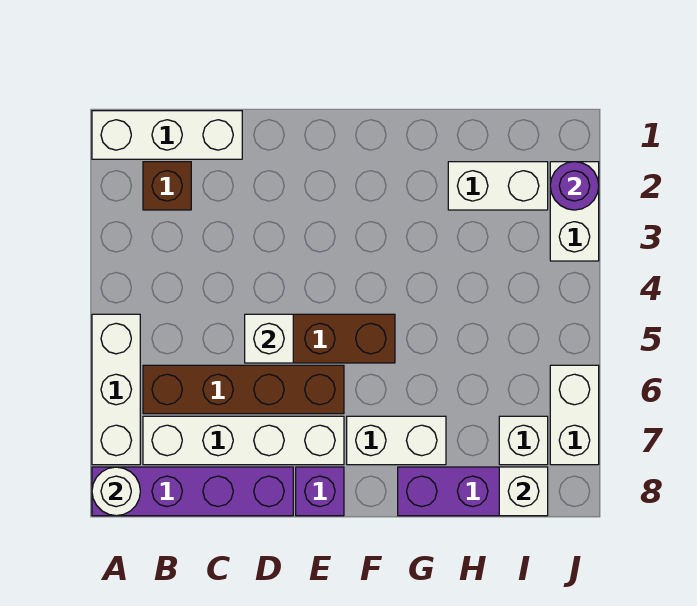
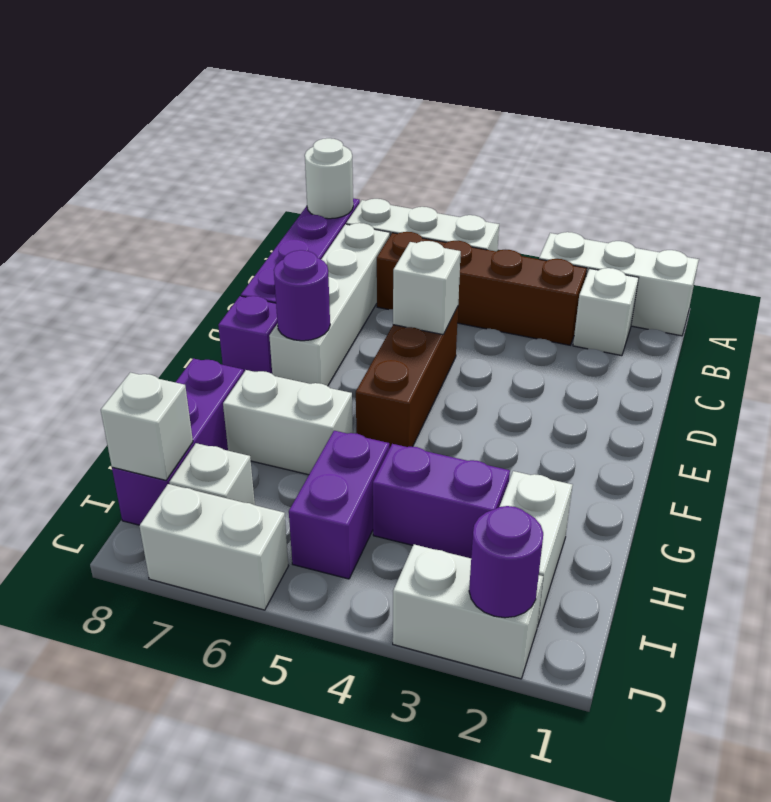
white 1x3 brick [92,111,242,159] -> white 1x3 brick turned to [539,232,699,336]
brown 1x1 brick [143,162,191,210] -> white 1x1 brick [573,268,639,356]
brown 1x4 brick [143,365,344,414] -> brown 1x4 brick turned to [377,232,587,345]
none -> purple 1x1 round brick [274,250,330,341]
white 1x2 brick [347,416,446,465] -> white 1x2 brick turned to [223,370,353,475]
none -> purple 1x2 brick [373,444,510,558]
none -> purple 1x2 brick [289,431,389,579]

